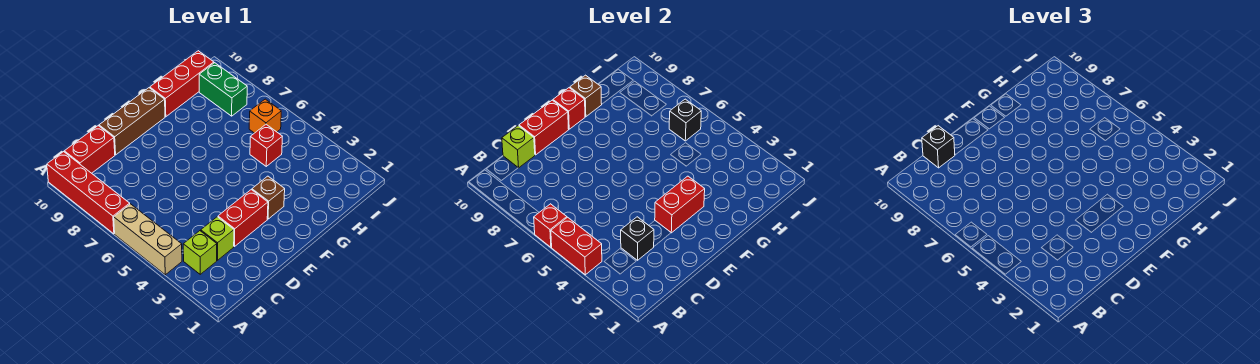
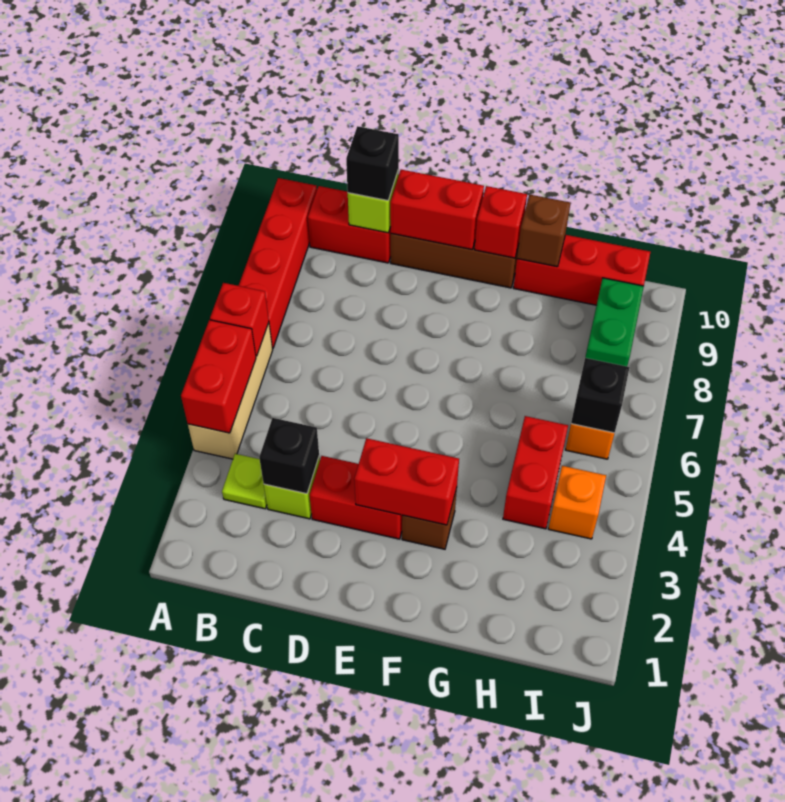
lime 1x1 brick [183,231,217,274] -> lime 1x1 plate [222,454,267,509]
red 1x1 brick [250,124,282,166] -> red 1x2 brick [503,416,568,529]
none -> orange 1x1 brick [548,466,606,539]

